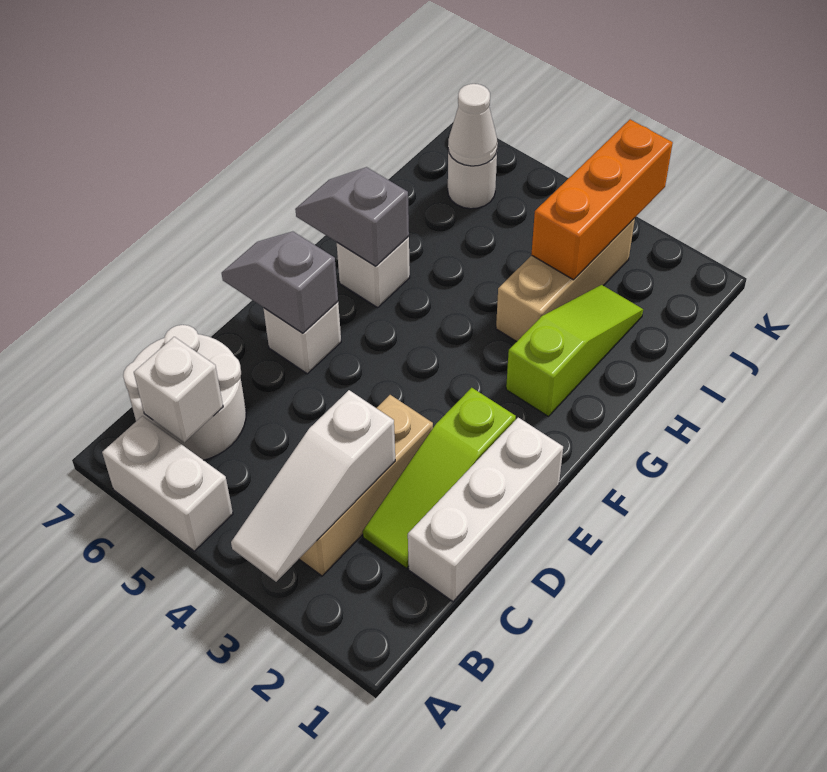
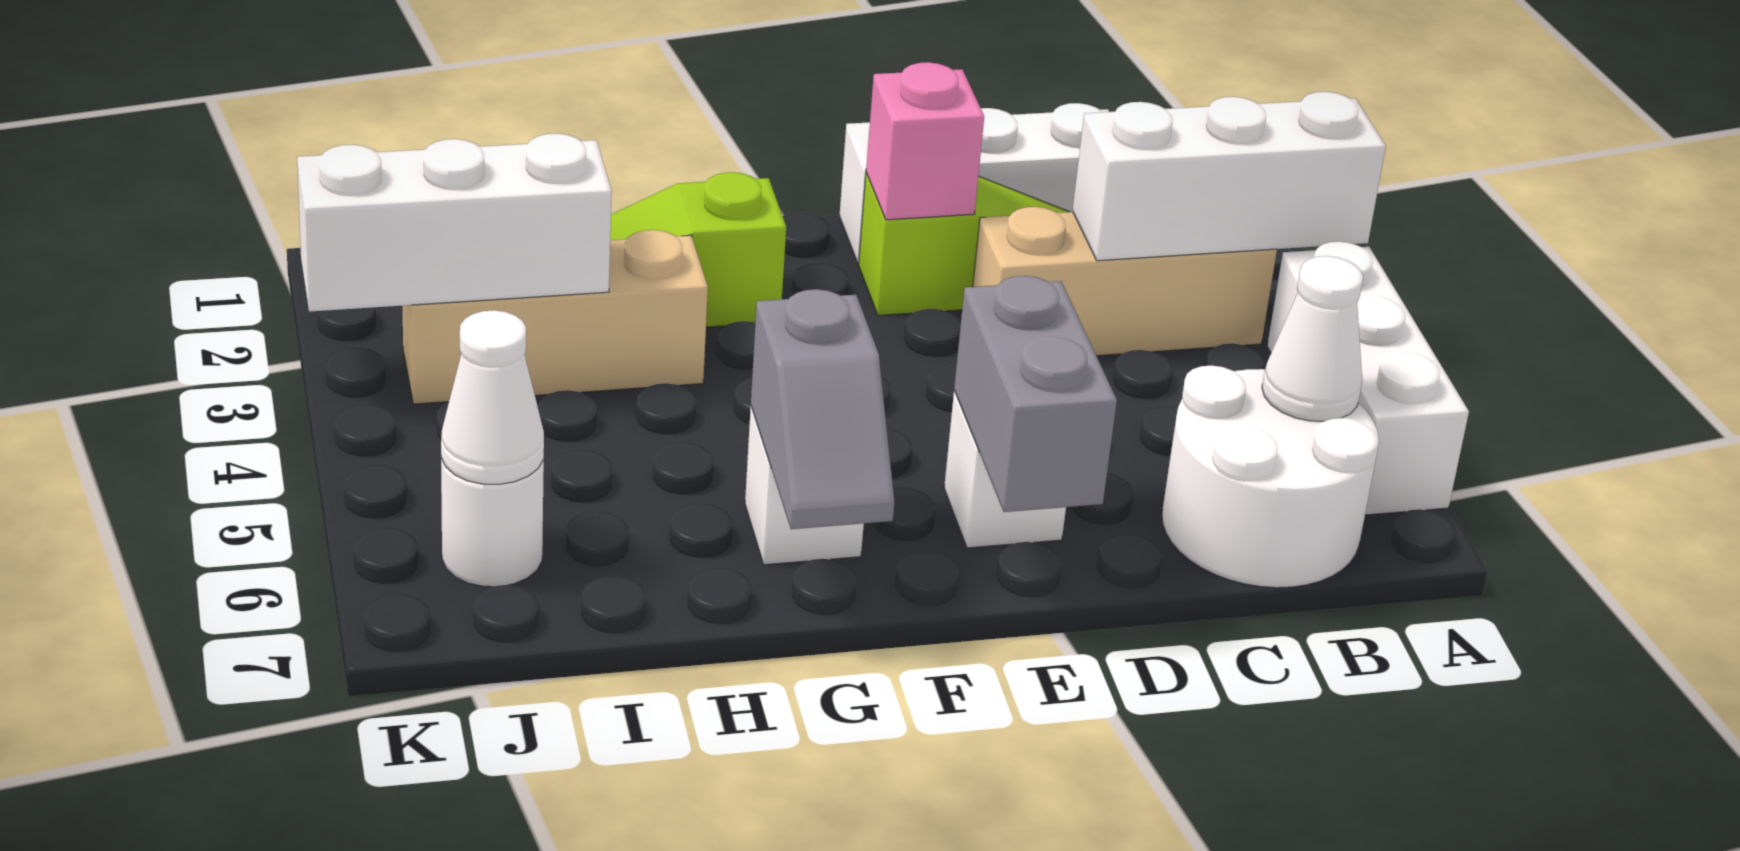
white 1x3 slope [231,390,395,582] -> white 1x3 brick [1072,92,1386,261]
white 1x2 brick [102,416,233,551] -> white 1x3 brick [1267,241,1469,515]
white 1x1 brick [134,337,223,442] -> white 1x1 cone [1262,256,1363,421]
none -> pink 1x1 brick [866,62,984,220]
grey 1x2 slope [222,232,338,333] -> grey 1x2 brick [954,276,1117,512]
orange 1x3 brick [531,120,673,280] -> white 1x3 brick [297,133,612,312]

